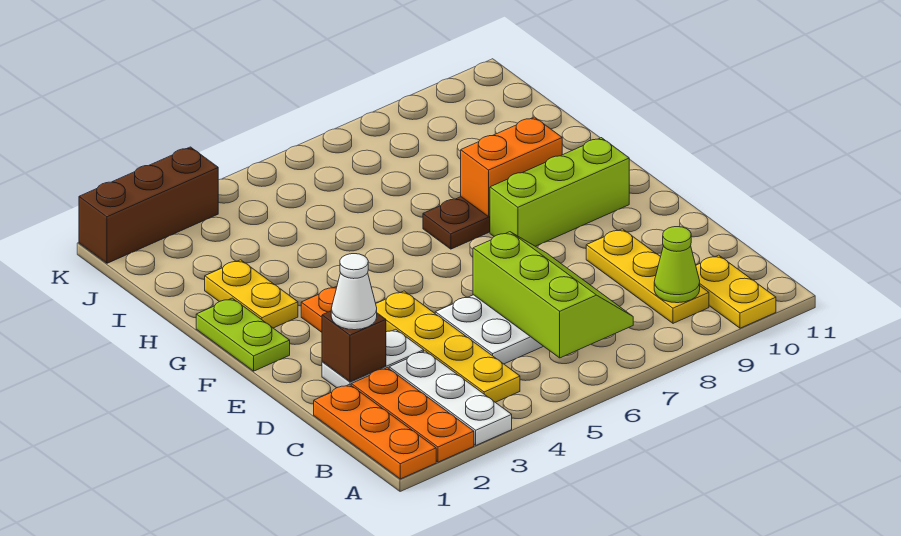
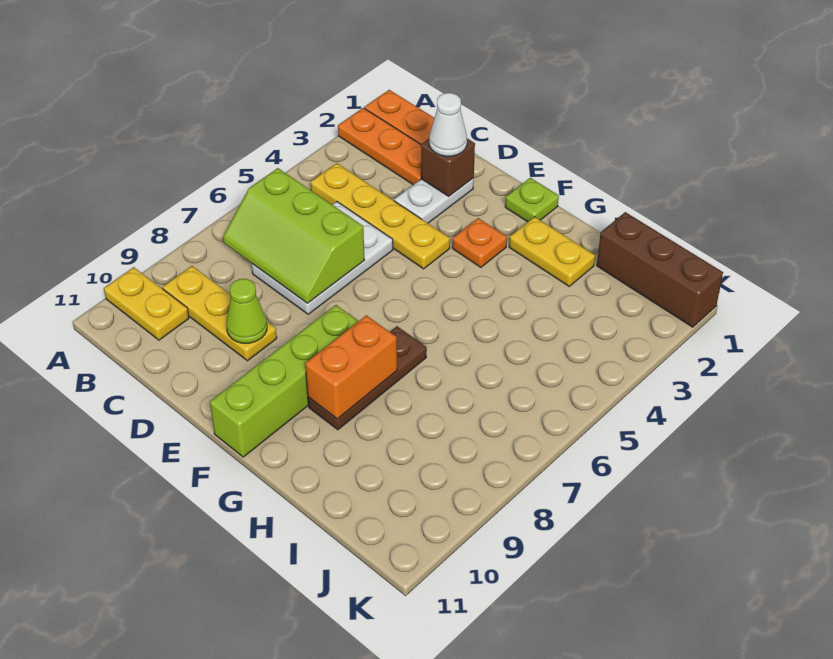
white 1x3 plate [389,351,512,445] -> none
lime 1x1 cone [654,227,700,303] -> lime 1x1 cone moved to [226,279,267,343]
lime 1x2 plate [196,298,290,371] -> lime 1x1 plate [505,178,559,222]
lime 1x3 brick [490,138,629,246] -> lime 1x4 brick [210,305,358,457]
brown 1x3 brick [79,147,218,263] -> brown 1x3 brick turned to [597,212,723,327]

